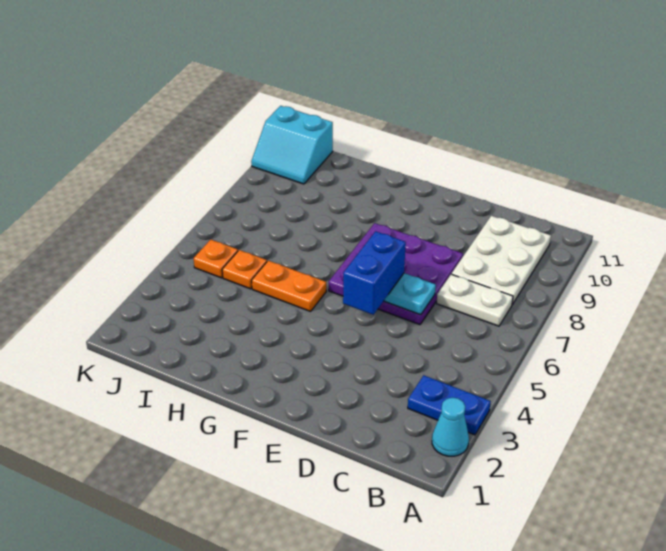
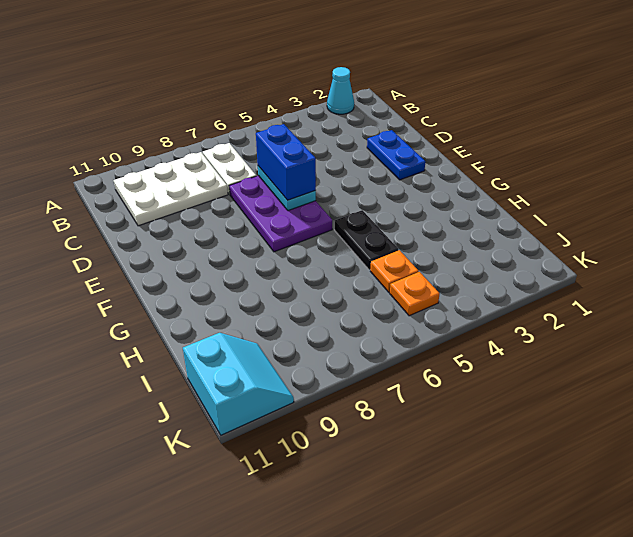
blue 1x2 plate [408,375,491,435] -> blue 1x2 plate moved to [367,130,425,180]
purple 3x3 plate [329,223,463,325] -> purple 2x3 plate [229,176,332,252]
blue 1x2 brick [343,231,406,315] -> blue 1x2 brick turned to [256,124,316,200]
orange 1x2 plate [252,261,326,311] -> black 1x2 plate [335,210,399,270]

